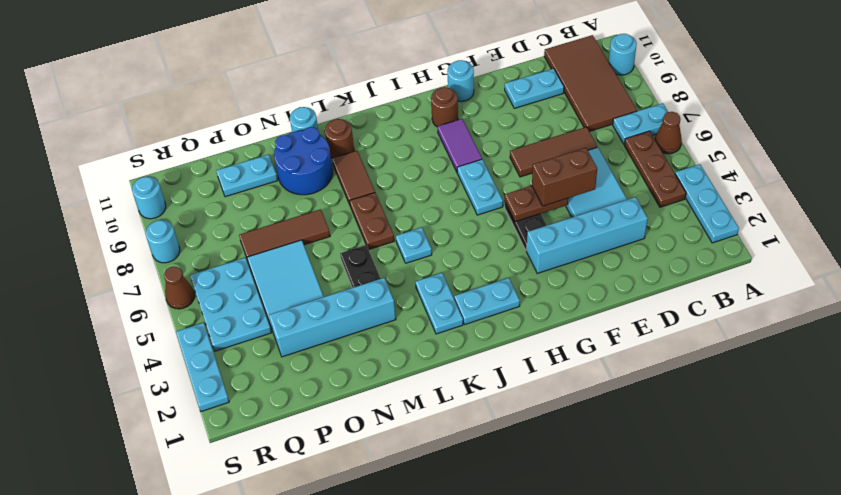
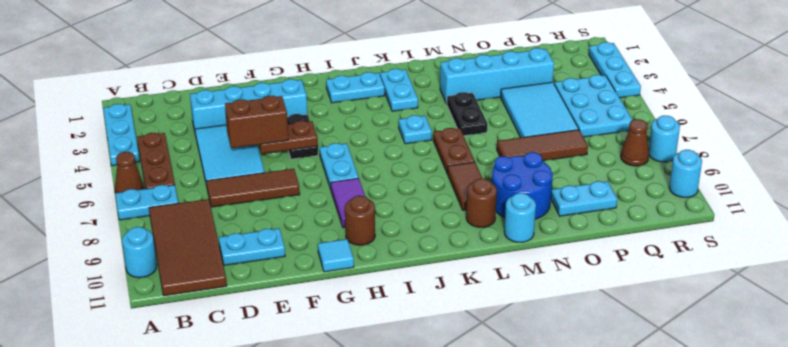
cyan 1x1 round brick [448,60,474,102] -> cyan 1x1 tile [318,239,354,272]
brown 1x1 cone [164,267,195,309] -> brown 1x1 cone moved to [621,119,649,166]

